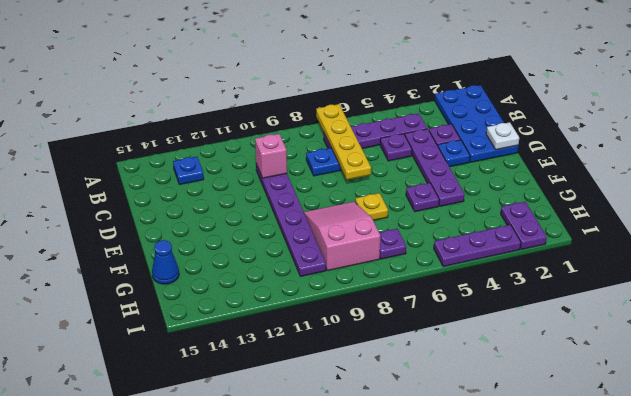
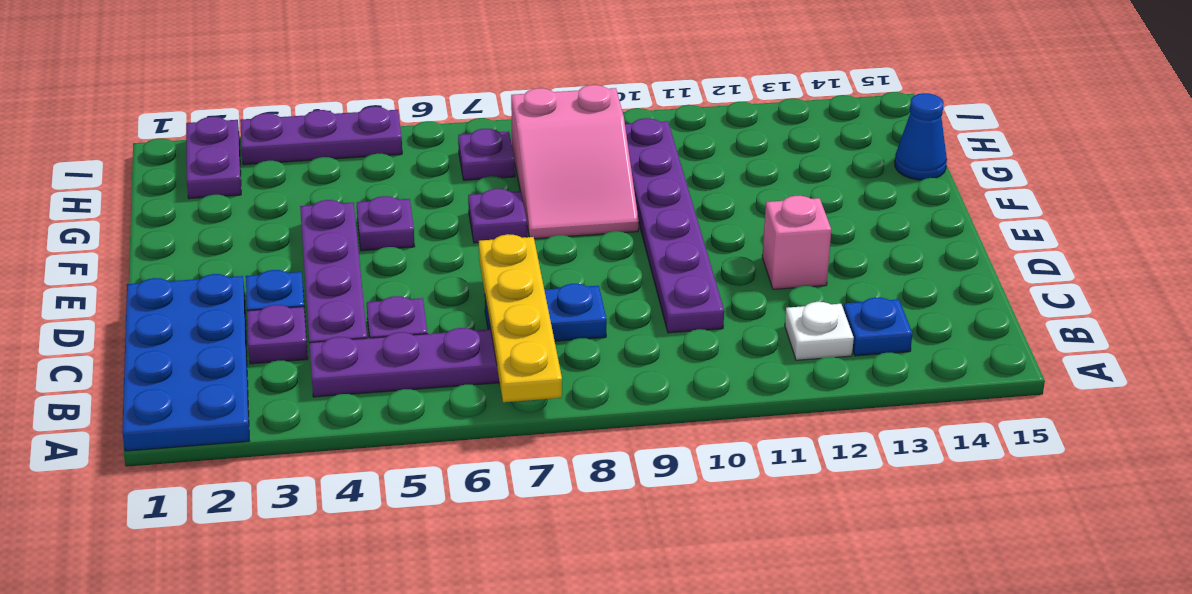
pink 1x1 brick [255,134,287,178] -> pink 1x1 brick moved to [762,196,831,289]
white 1x1 plate [486,122,519,150] -> white 1x1 plate moved to [785,302,854,360]
yellow 1x1 plate [355,193,388,220] -> purple 1x1 plate [468,189,527,243]

